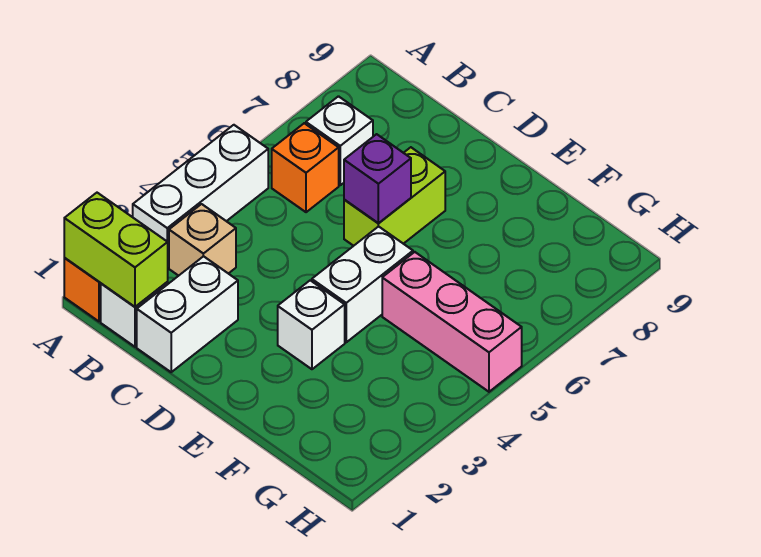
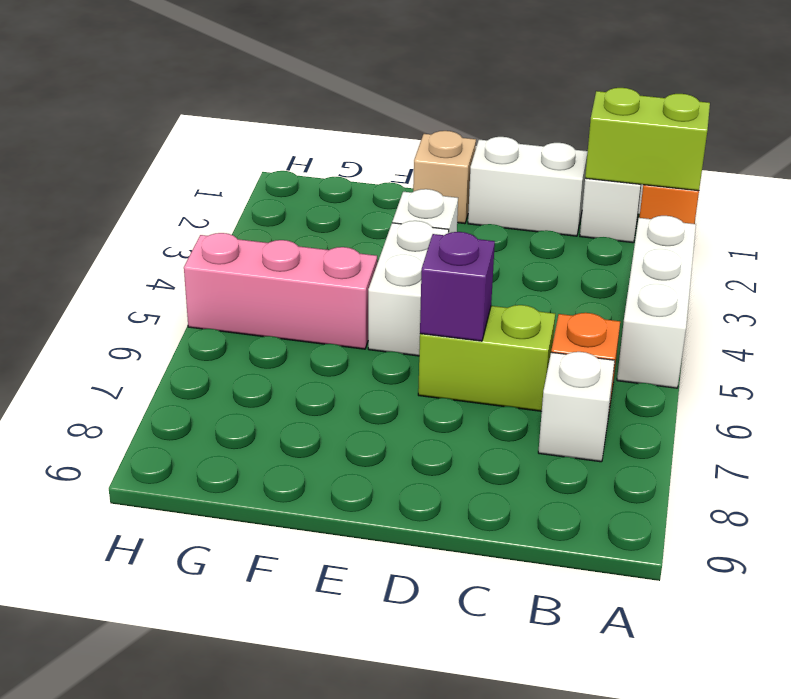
tan 1x1 brick [169,204,236,276] -> tan 1x1 brick moved to [413,131,476,224]
white 1x2 brick [137,256,238,372] -> white 1x2 brick turned to [468,137,588,236]
lime 1x2 brick [344,147,445,246] -> lime 1x2 brick turned to [418,305,555,411]

